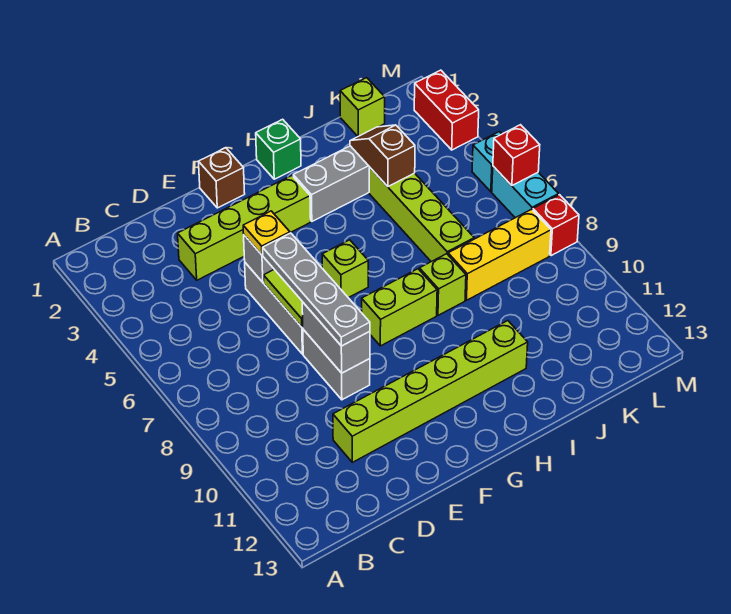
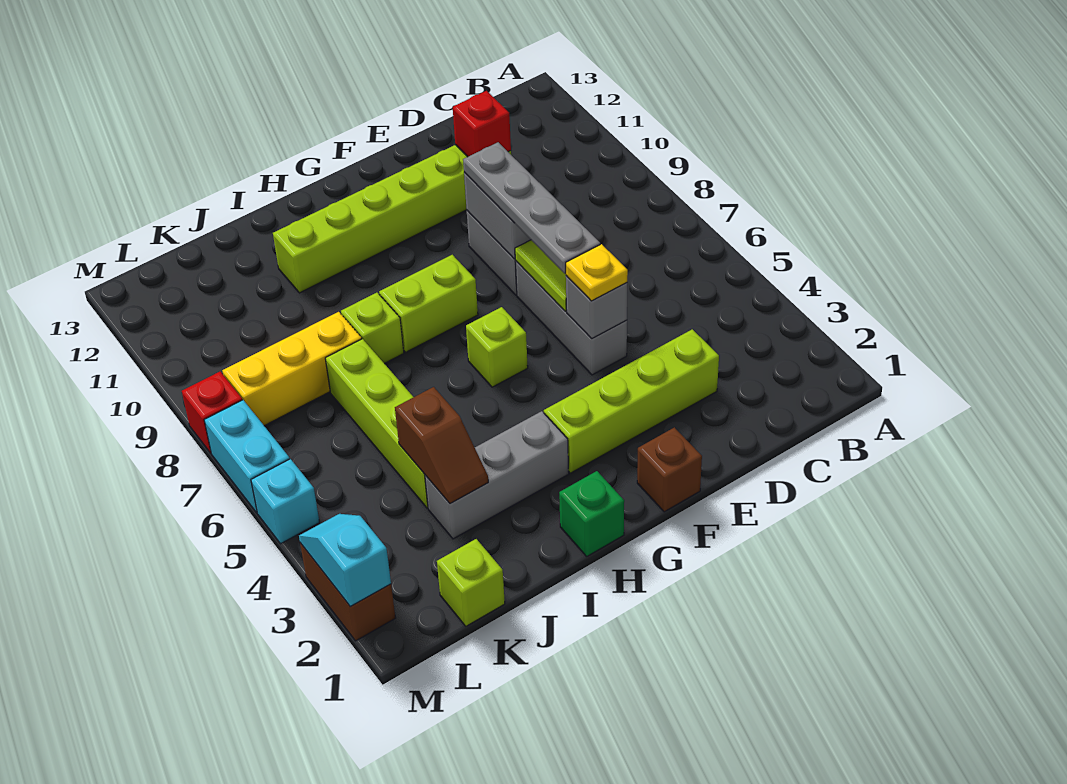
red 1x2 brick [414,70,479,150] -> brown 1x2 brick [300,543,395,641]
none -> cyan 1x2 slope [299,514,391,607]
red 1x1 brick [493,125,540,185] -> red 1x1 brick moved to [453,91,511,157]

